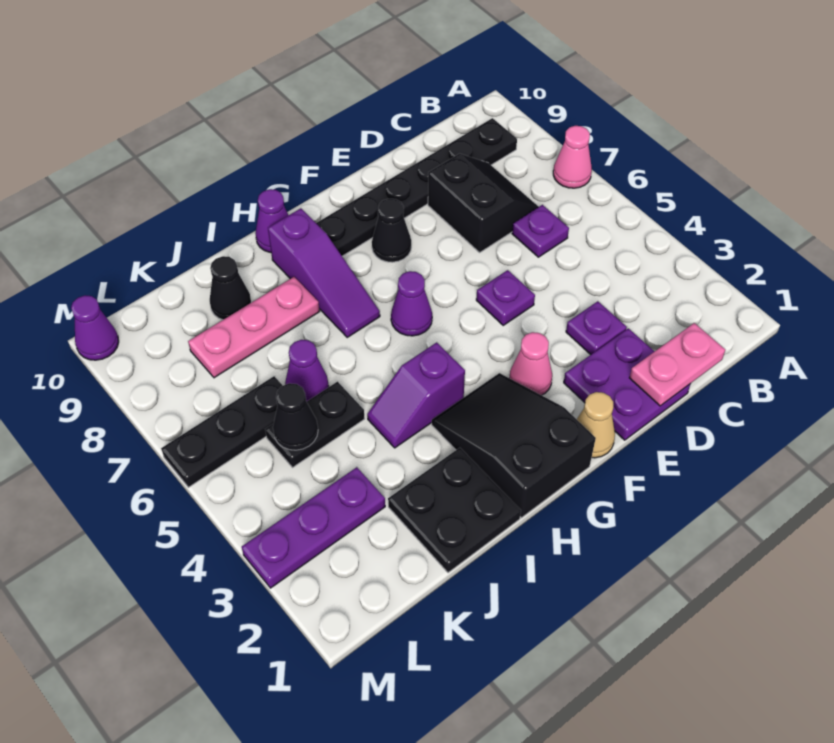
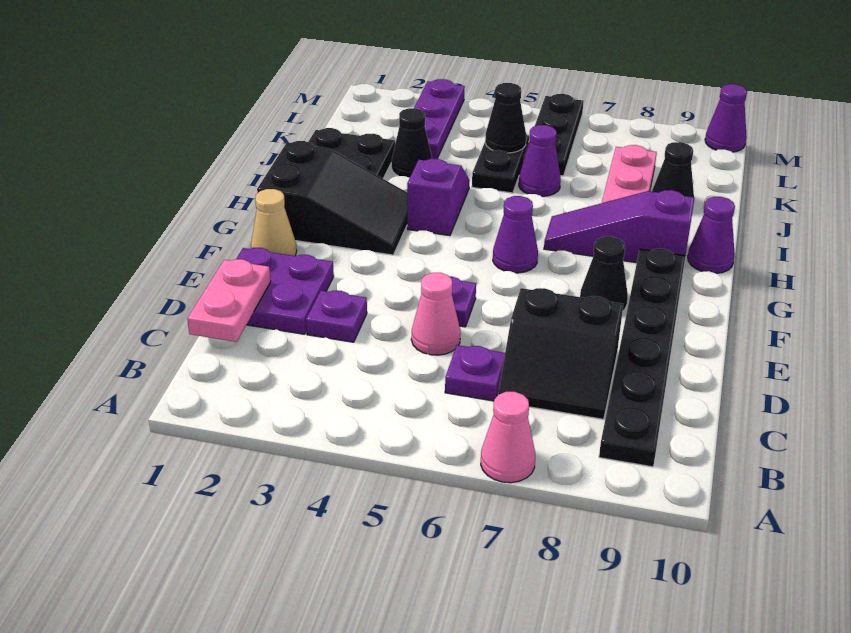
pink 1x1 cone [510,332,552,395] -> pink 1x1 cone moved to [411,273,460,355]
none -> black 1x1 cone [391,108,432,178]

